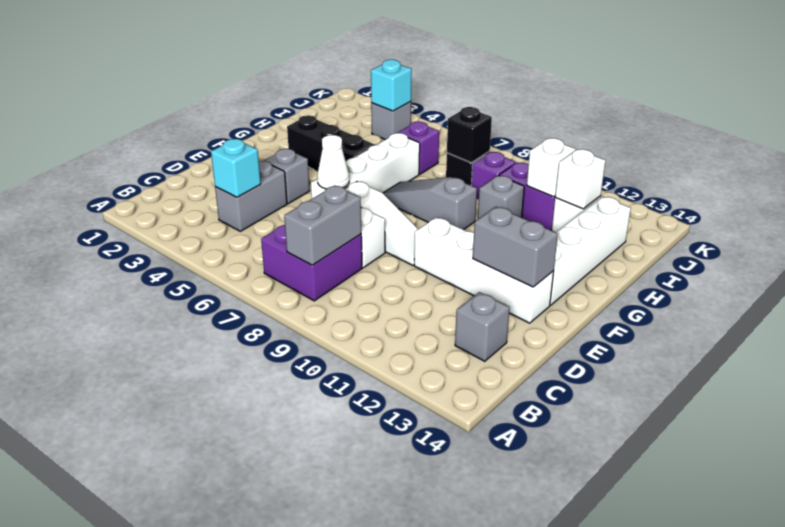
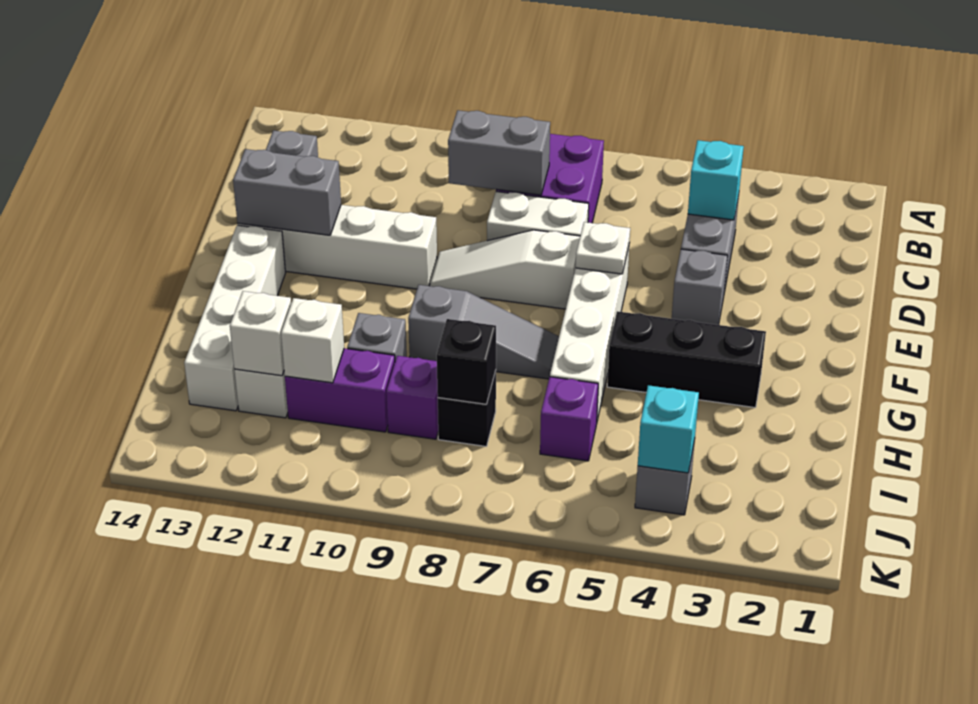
grey 1x2 brick [284,185,361,265] -> grey 1x2 brick turned to [448,110,550,195]
white 1x1 cone [317,135,349,189] -> white 1x1 plate [576,222,630,274]

